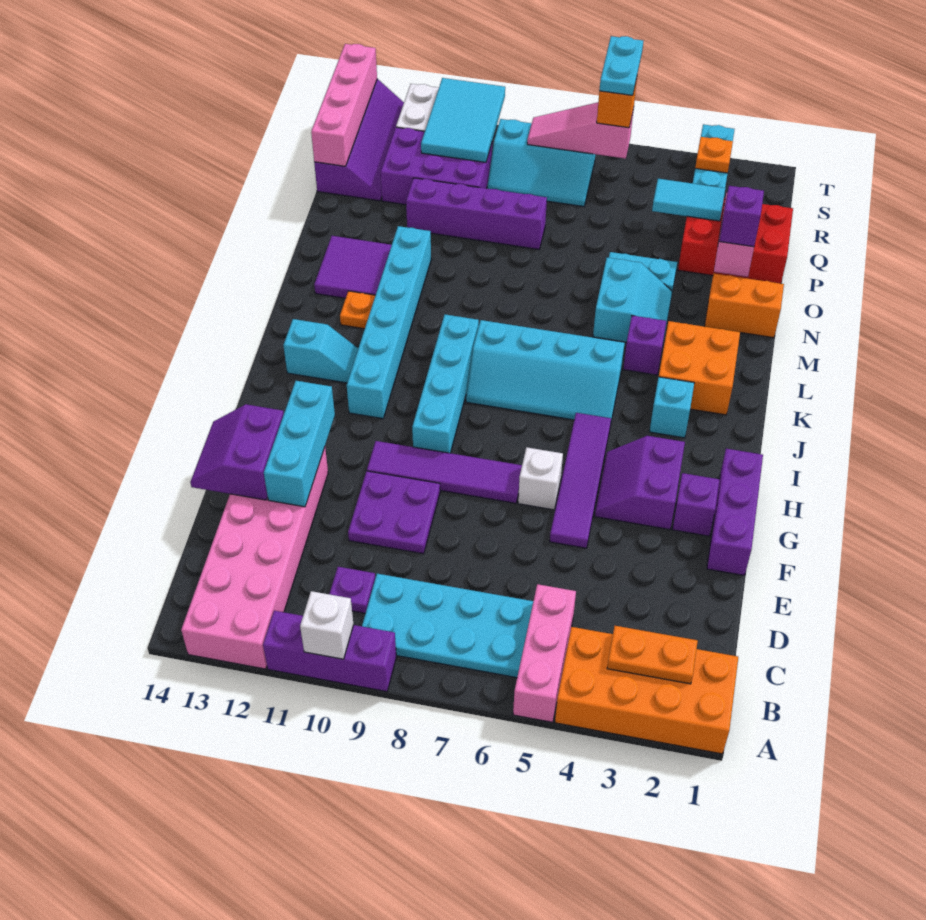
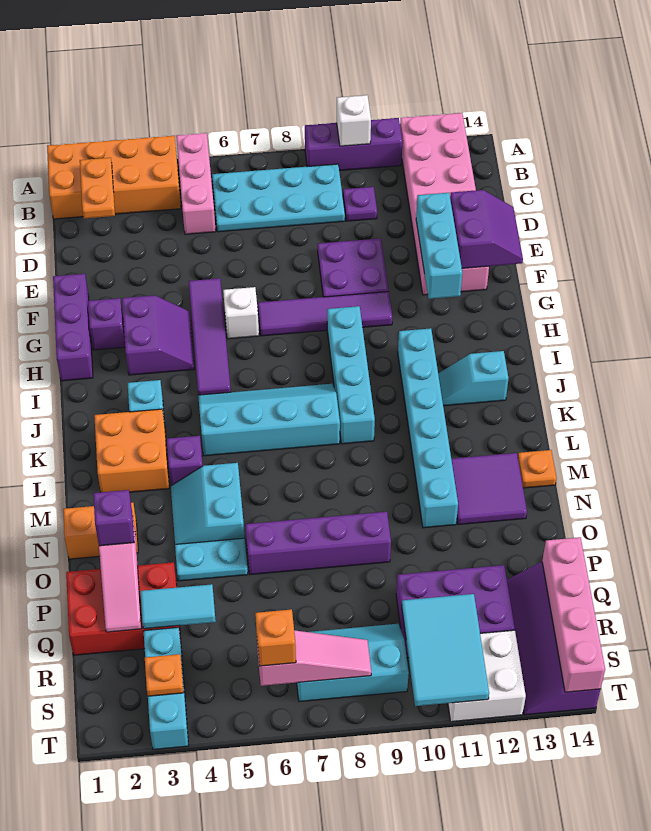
orange 1x2 plate [607,626,698,684] -> orange 1x2 plate turned to [80,158,115,218]
orange 1x1 plate [340,291,375,329] -> orange 1x1 plate moved to [518,450,557,488]
purple 1x4 brick [406,178,547,249] -> purple 1x4 brick moved to [245,512,391,574]
cyan 1x2 plate [599,36,643,95] -> none

